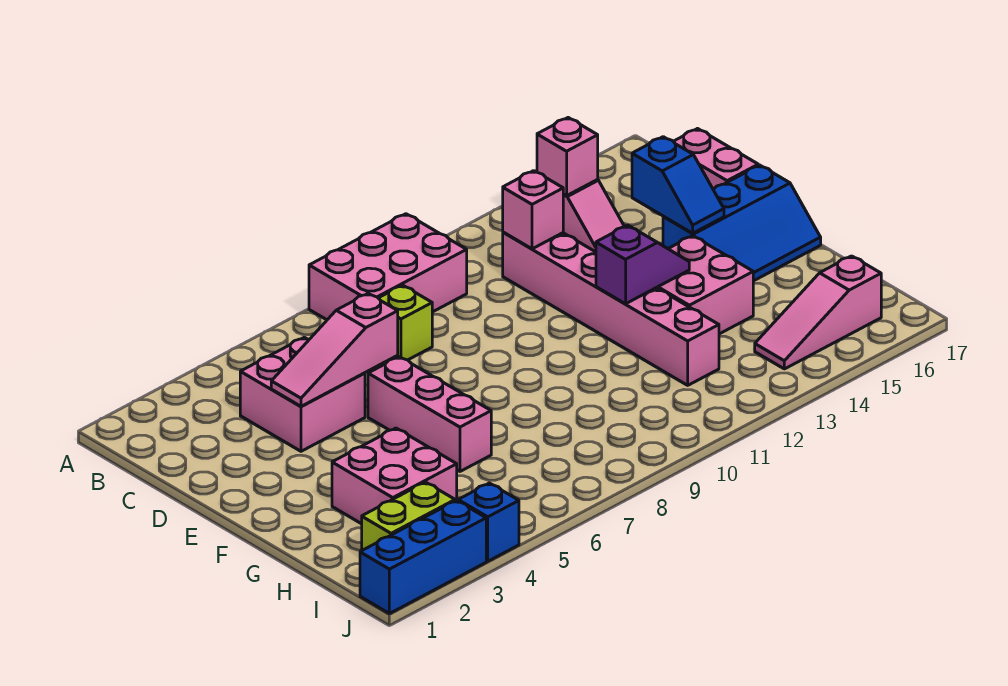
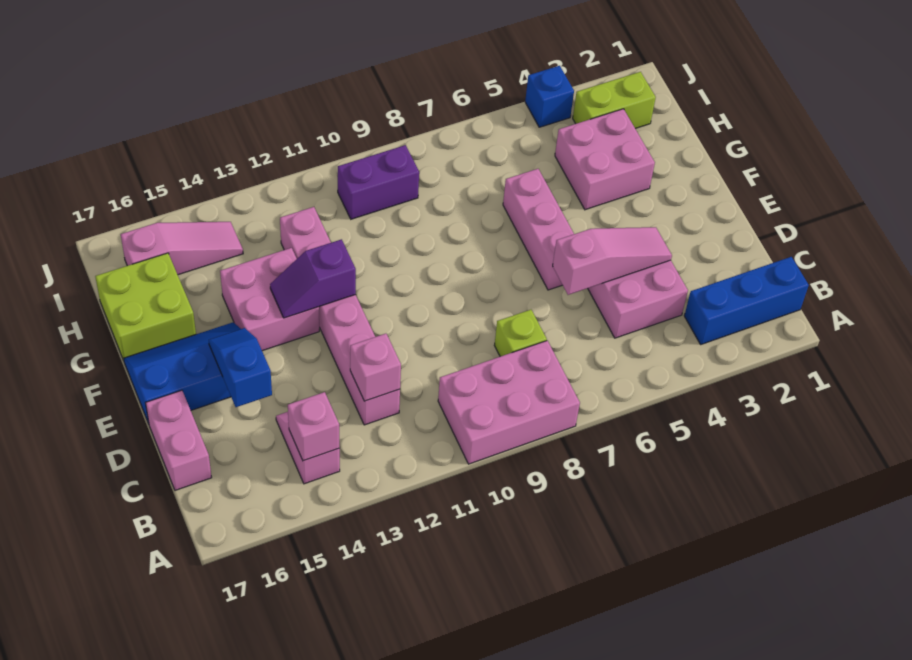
none -> lime 2x2 brick [95,253,196,360]
none -> purple 1x2 brick [338,145,419,219]
blue 1x3 brick [360,500,486,614] -> blue 1x3 brick moved to [684,257,809,344]

